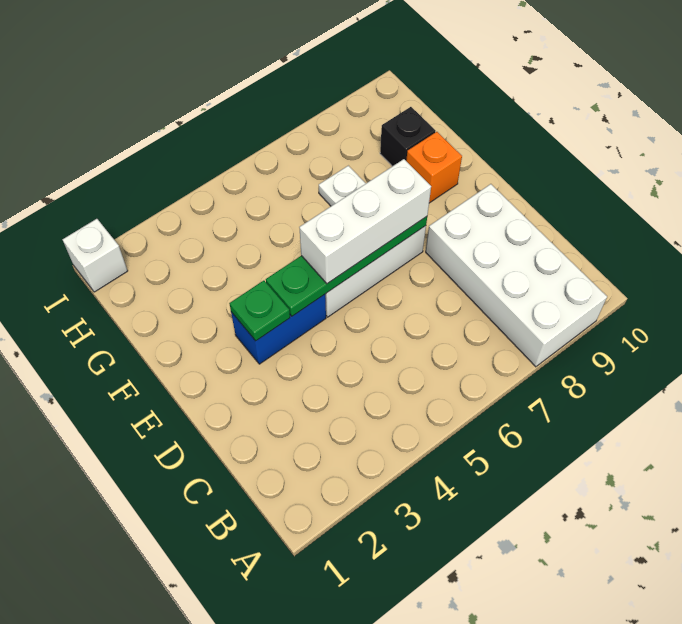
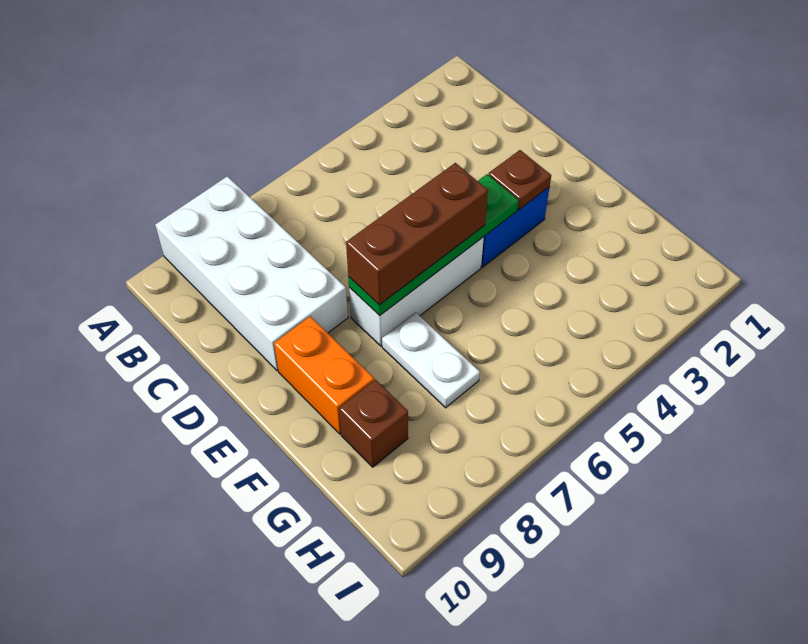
green 1x1 plate [229,281,290,341] -> brown 1x1 plate [489,150,551,210]
white 1x3 brick [299,159,431,284] -> brown 1x3 brick [346,163,488,305]
orange 1x1 brick [406,132,462,203] -> orange 1x2 brick [274,316,374,434]
black 1x1 brick [380,107,435,166] -> brown 1x1 brick [339,380,408,467]
white 1x1 brick [62,219,128,292] -> none

